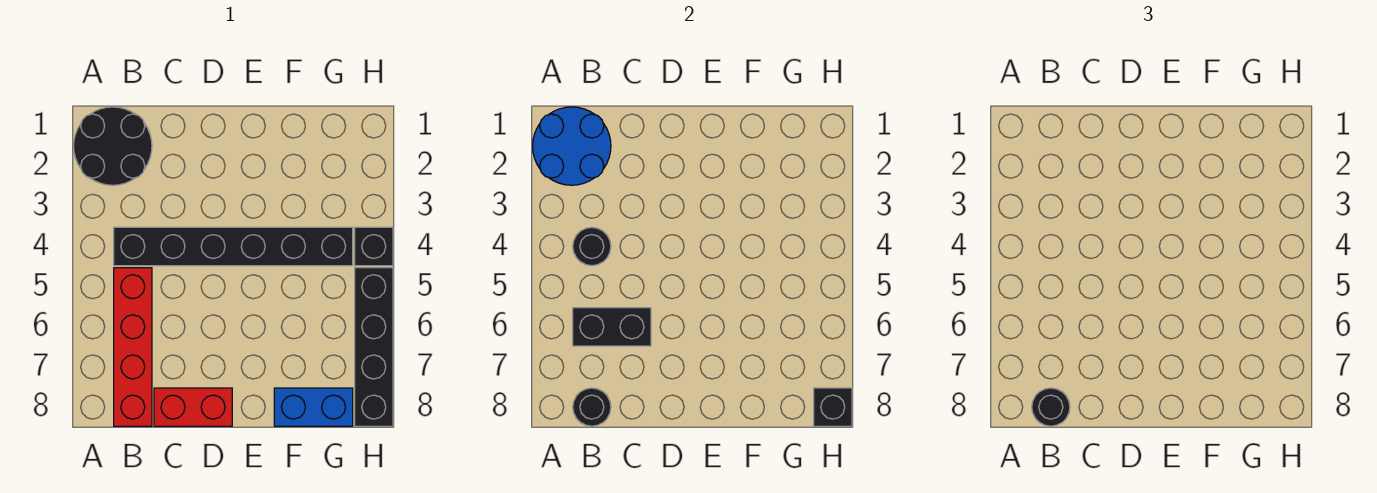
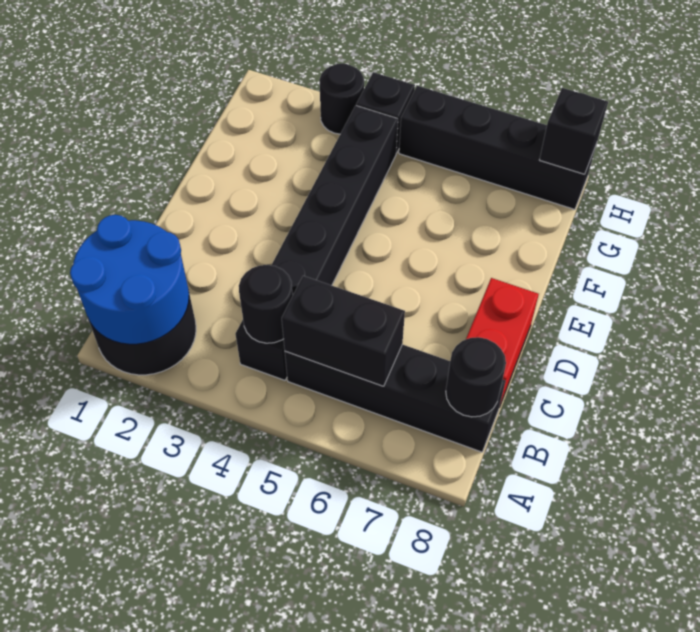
red 1x4 brick [114,268,152,426] -> black 1x4 brick [285,344,505,452]
black 1x2 brick [573,308,651,346] -> black 1x2 brick turned to [282,276,405,386]
black 1x1 round brick [1032,388,1070,426] -> black 1x1 round brick moved to [319,63,364,134]
blue 1x2 brick [274,388,353,426] -> none

